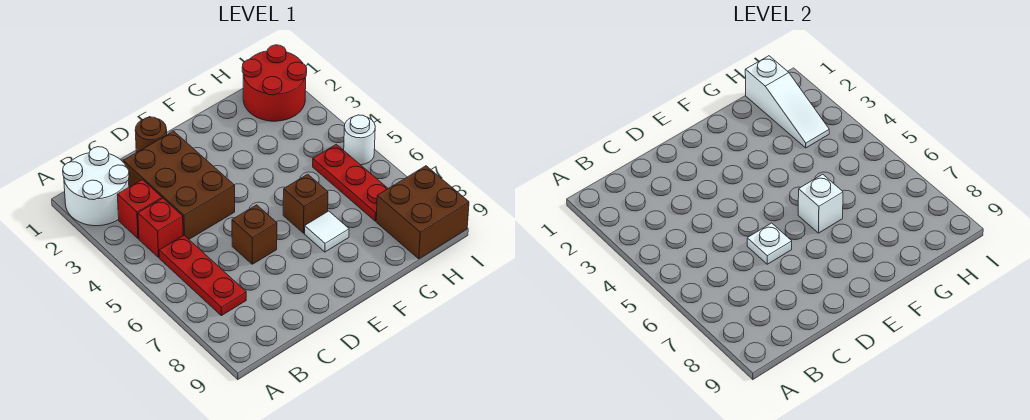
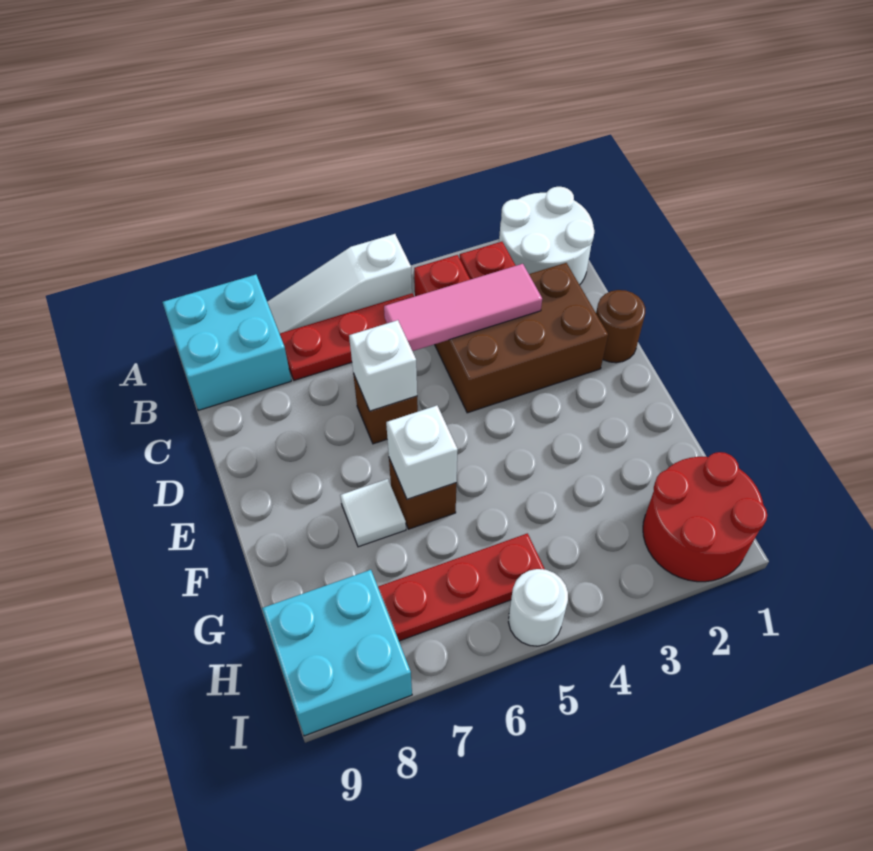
none -> cyan 2x2 brick [162,275,291,411]
none -> pink 1x3 tile [384,264,542,351]
white 1x1 plate [747,223,792,264] -> white 1x1 brick [349,320,417,411]
white 1x3 slope [745,56,829,148] -> white 1x3 slope moved to [267,234,412,334]
brown 2x2 brick [376,166,469,259] -> cyan 2x2 brick [262,570,412,736]

